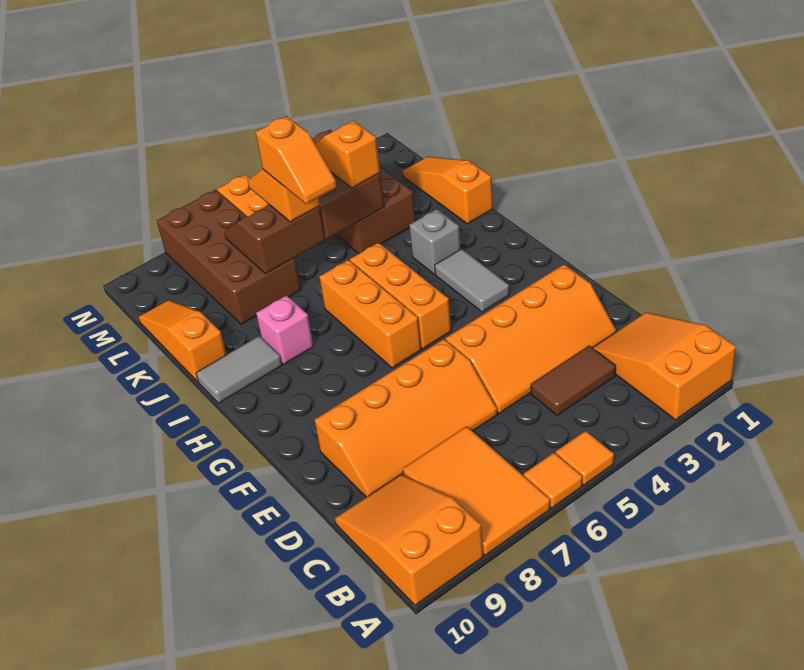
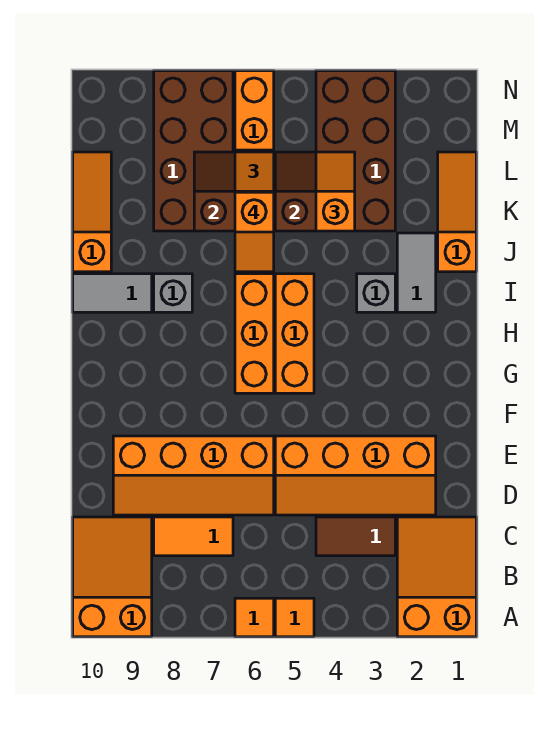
orange 2x3 tile [403,426,550,556] -> orange 1x2 tile [154,517,233,556]
grey 1x2 tile [435,249,509,312] -> grey 1x2 tile moved to [397,233,436,312]
pink 1x1 brick [256,295,314,364] -> grey 1x1 brick [154,274,192,312]

